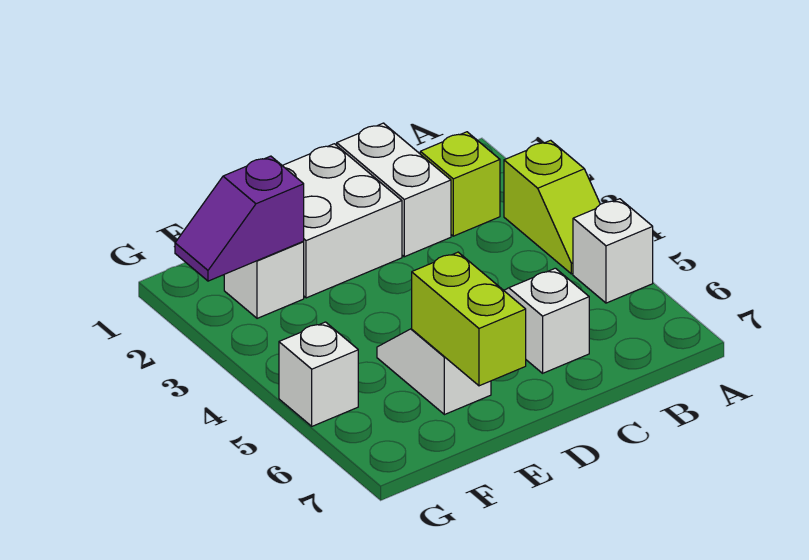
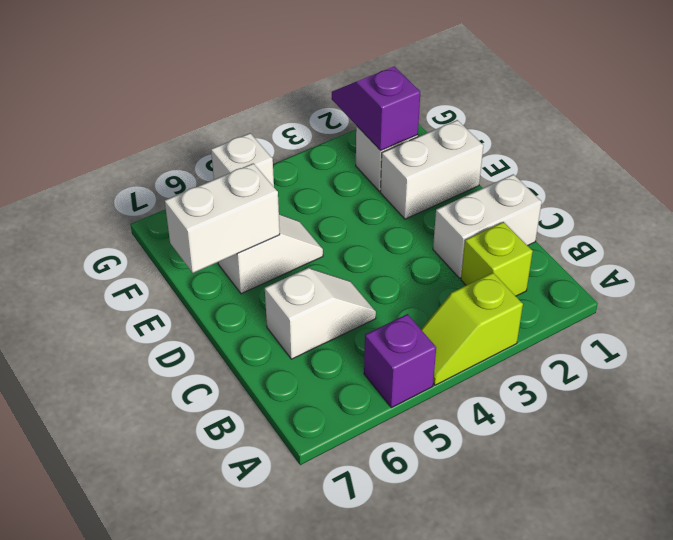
white 1x1 brick [573,199,653,303] -> purple 1x1 brick [364,314,436,408]
white 2x2 brick [282,144,402,298] -> white 1x2 brick [380,120,483,219]
lime 1x2 brick [412,252,526,386] -> white 1x2 brick [165,163,280,273]

